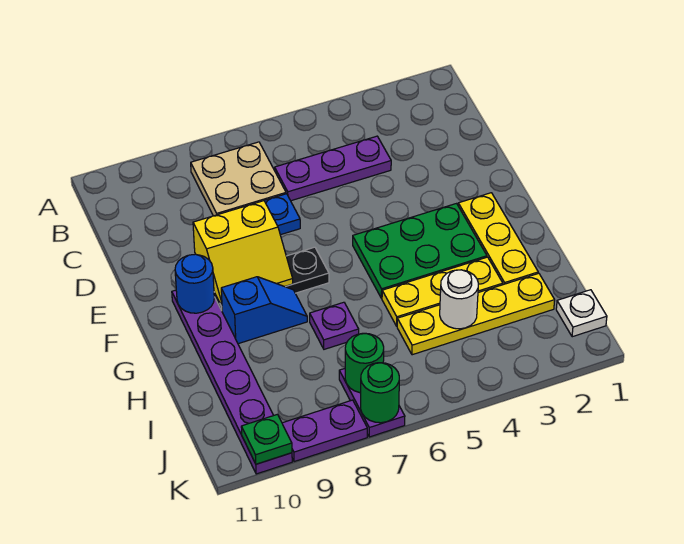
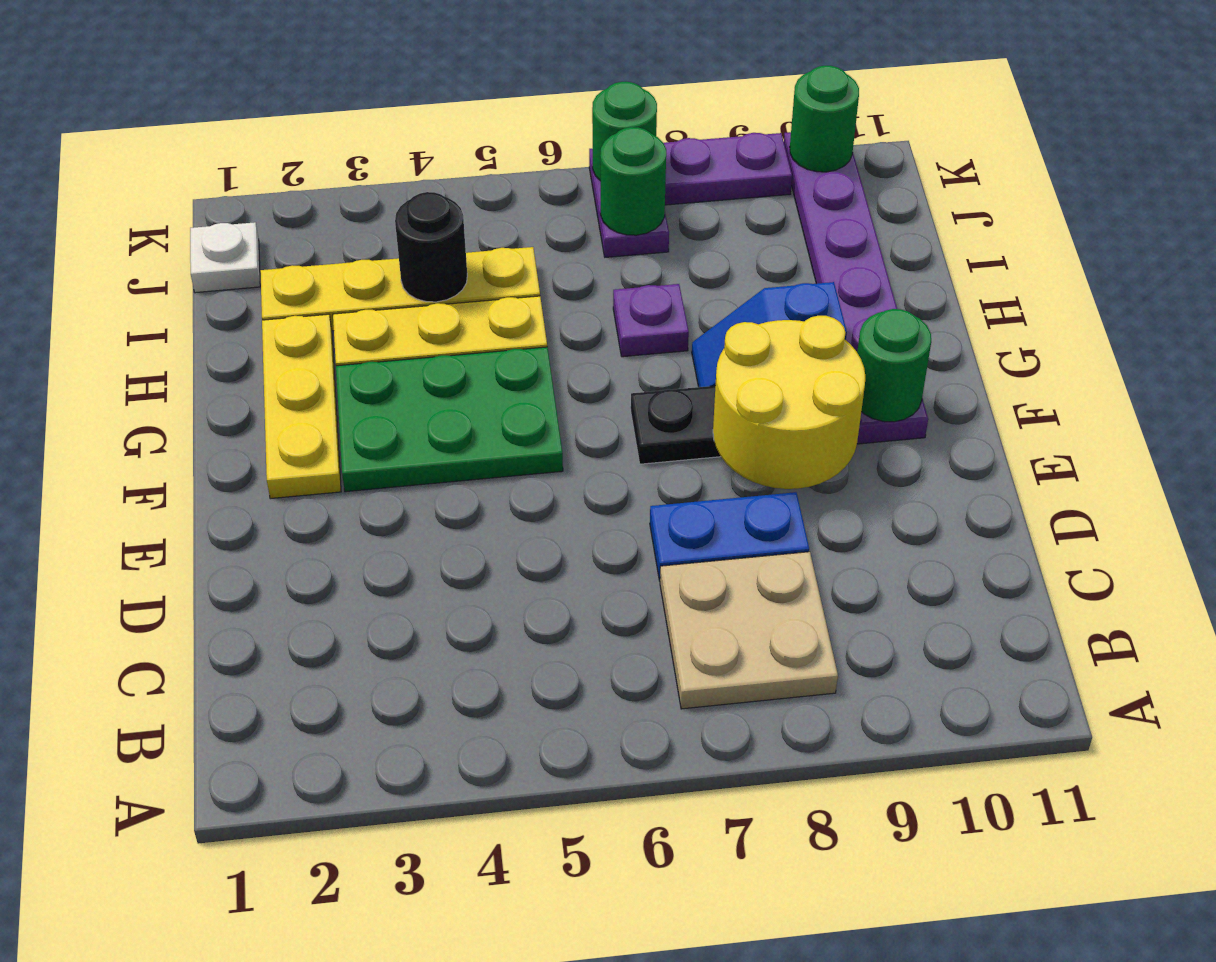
purple 1x3 plate [275,136,391,201] -> none
yellow 2x2 slope [193,201,293,306] -> yellow 2x2 round brick [713,316,865,489]
blue 1x1 round brick [175,254,214,313] -> green 1x1 round brick [857,309,931,422]
white 1x1 round brick [440,270,478,329] -> black 1x1 round brick [395,192,467,302]
green 1x1 plate [241,414,292,464] -> green 1x1 round brick [790,66,859,172]

